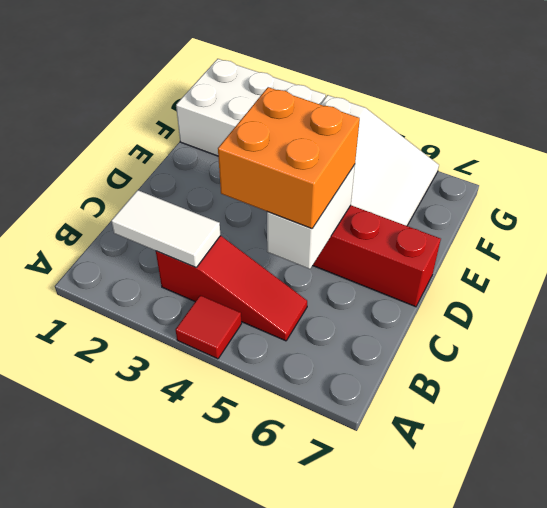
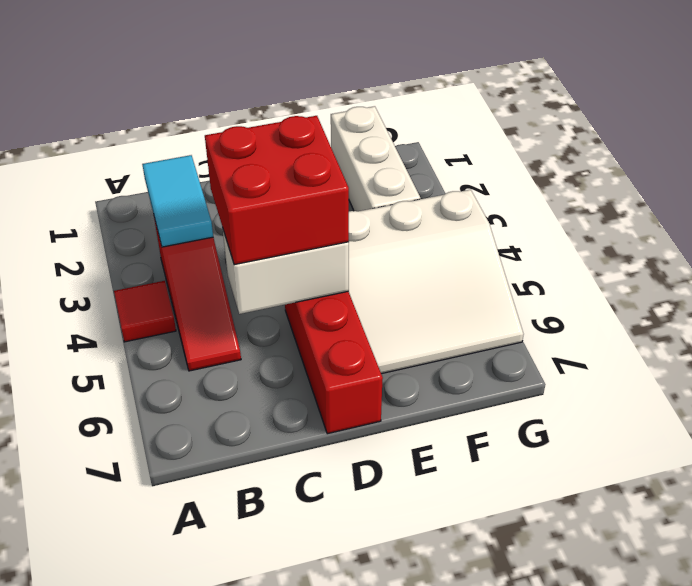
white 1x2 tile [111,190,220,268] -> cyan 1x2 tile [142,155,213,247]
orange 2x2 brick [218,87,360,229] -> red 2x2 brick [205,116,349,265]
white 2x3 brick [176,59,326,156] -> white 1x3 brick [331,106,420,211]

